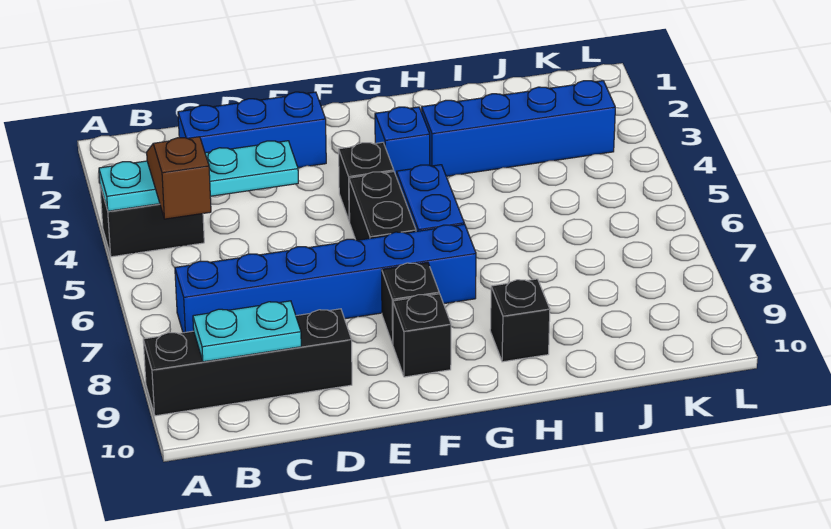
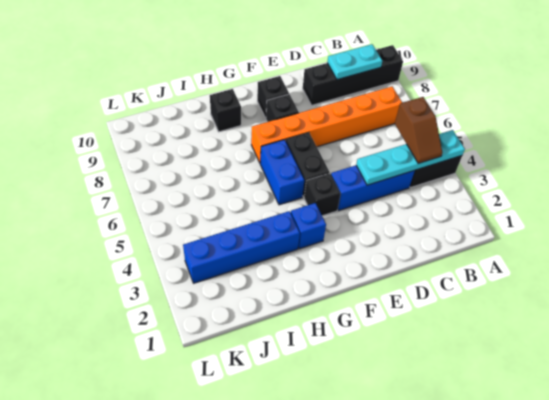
blue 1x6 brick [175,224,476,333] -> orange 1x6 brick [251,87,402,163]
blue 1x3 brick [178,92,326,168] -> blue 1x3 brick moved to [331,165,415,210]

